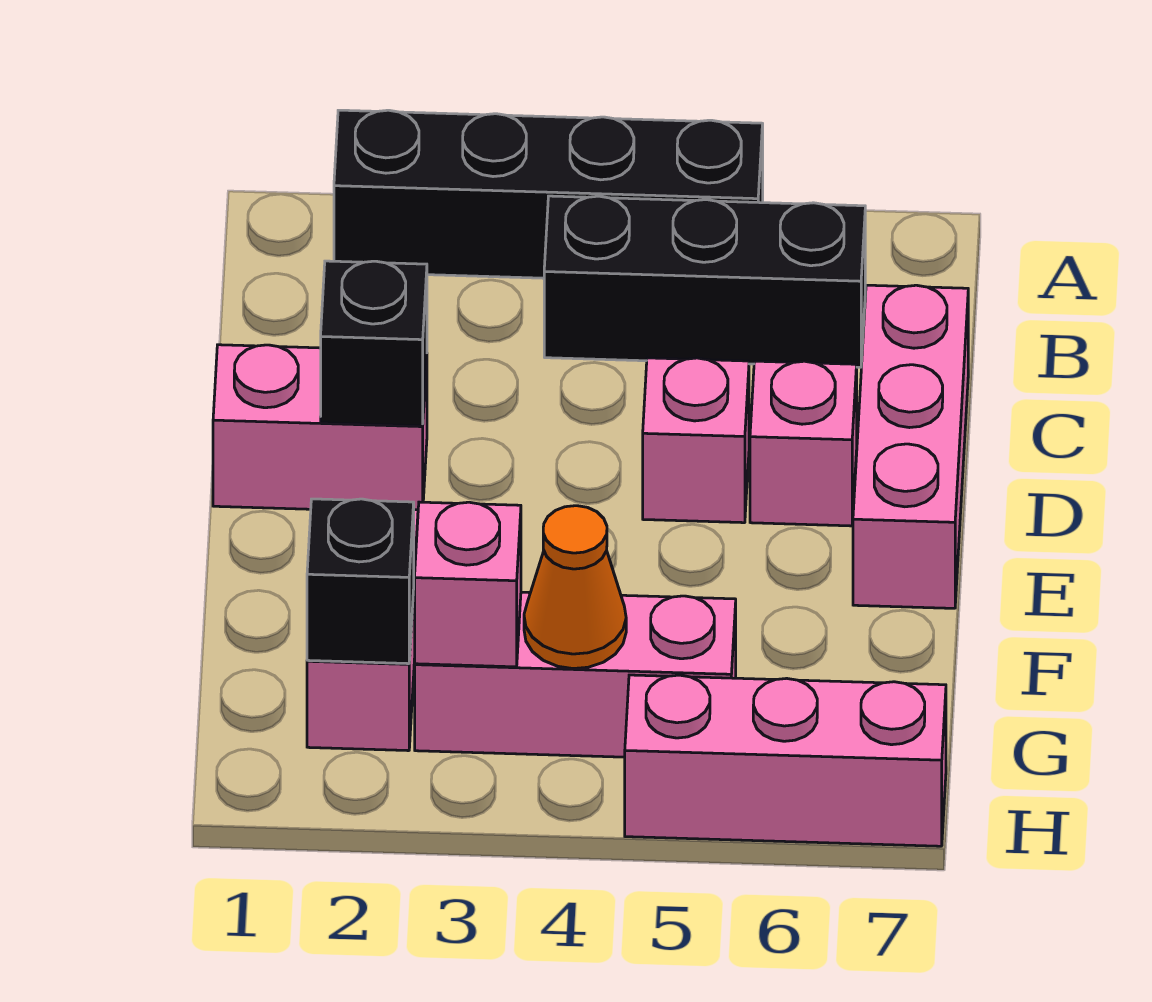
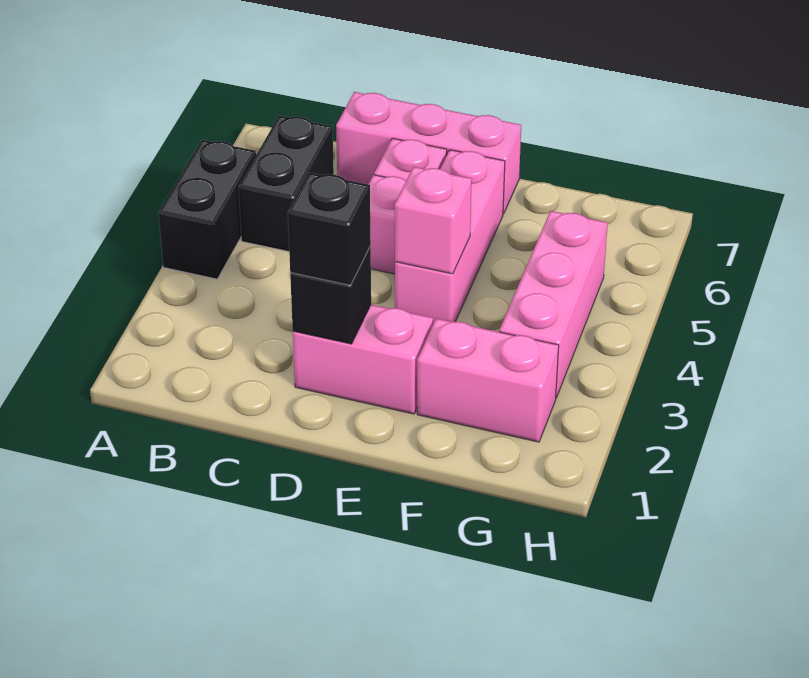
black 1x4 brick [334,110,763,278] -> black 1x2 brick [158,140,256,279]
black 1x3 brick [544,196,865,367] -> black 1x2 brick [238,116,334,252]
pink 1x2 brick [213,345,427,510] -> pink 1x2 brick turned to [293,304,433,414]
black 1x1 brick [307,499,414,664] -> black 1x1 brick moved to [288,173,371,285]
pink 1x1 brick [415,502,521,667] -> pink 1x1 brick moved to [395,167,472,274]
orange 1x1 cone [524,506,626,669] -> none
pink 1x3 brick [625,675,946,846] -> pink 1x3 brick moved to [395,150,505,324]

